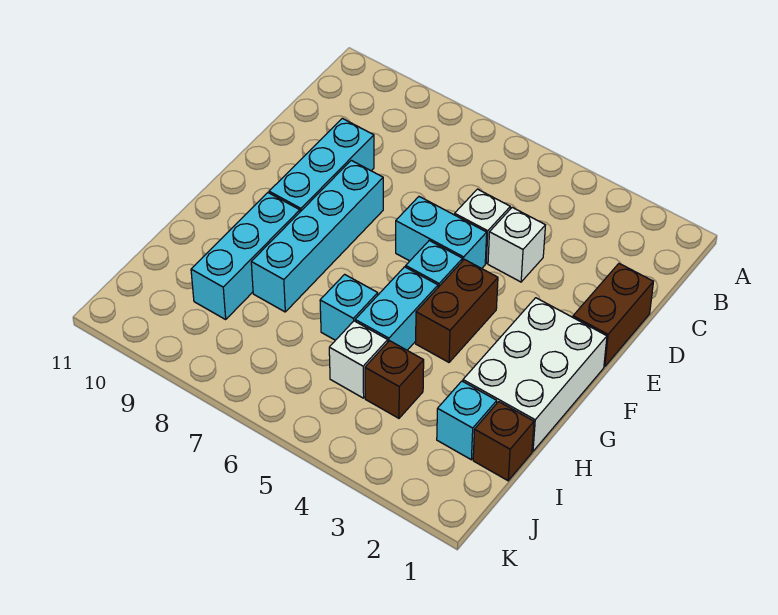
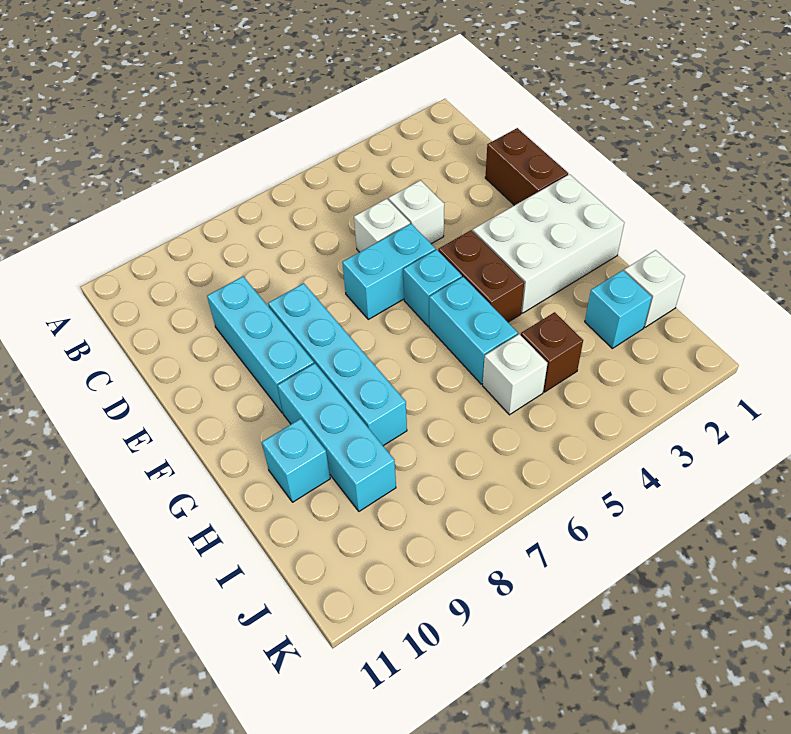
white 2x3 brick [463,298,607,451] -> white 2x3 brick turned to [473,174,624,313]
cyan 1x1 brick [320,274,378,340] -> cyan 1x1 brick moved to [262,419,330,502]
brown 1x1 brick [473,402,534,481] -> white 1x1 brick [624,250,685,327]

